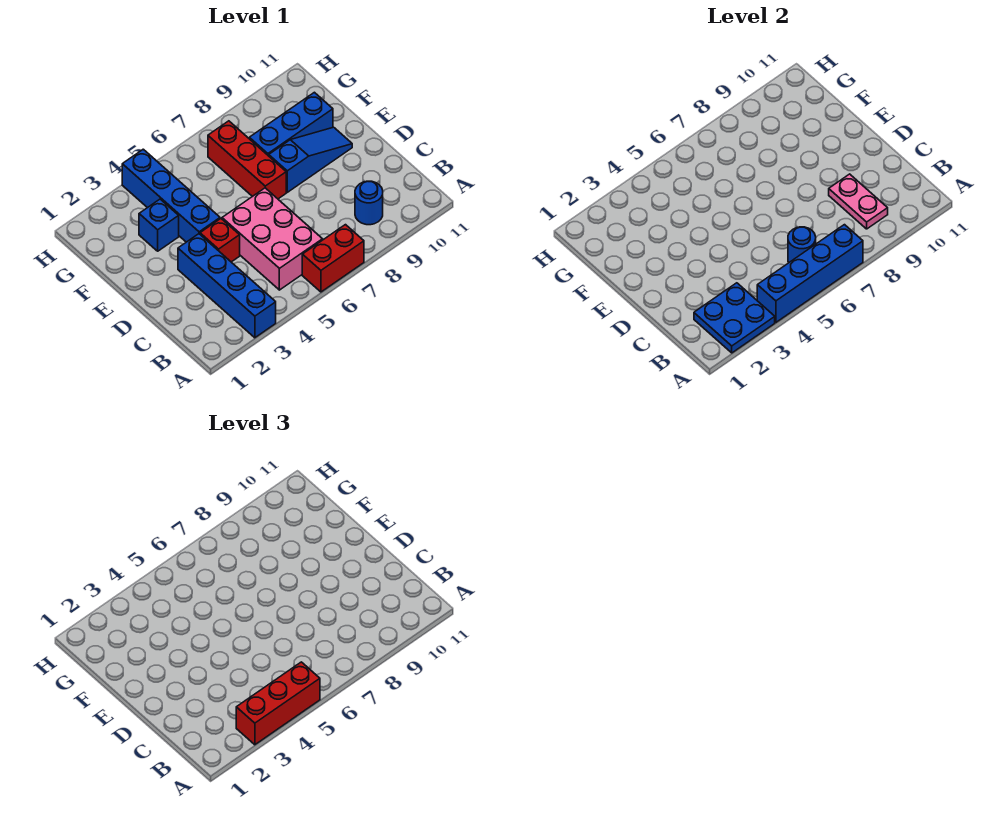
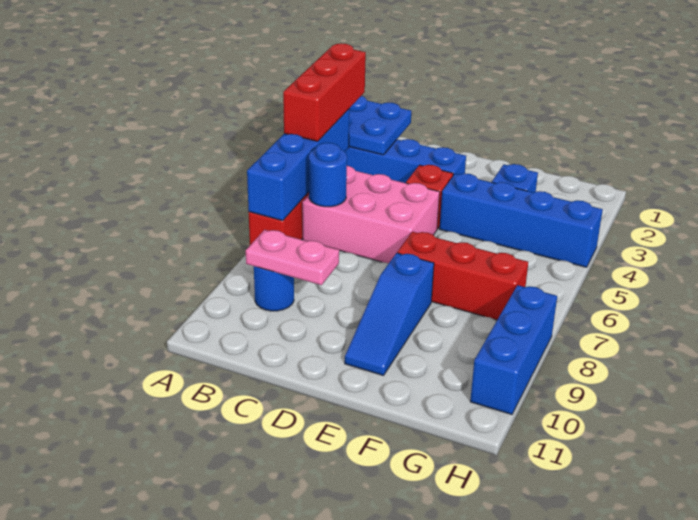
blue 1x3 brick [249,92,333,156] -> blue 1x3 brick moved to [470,285,557,415]

